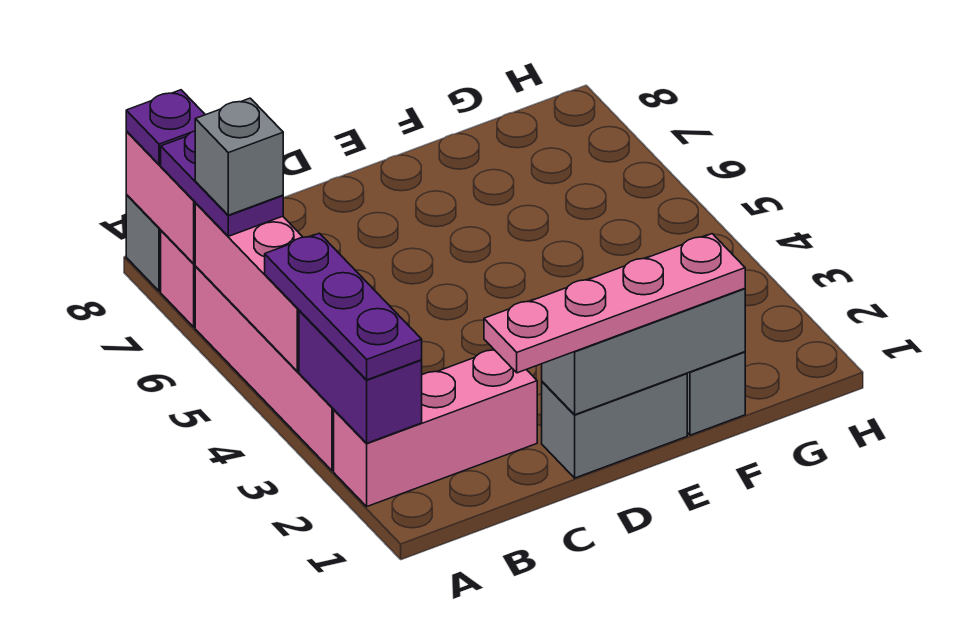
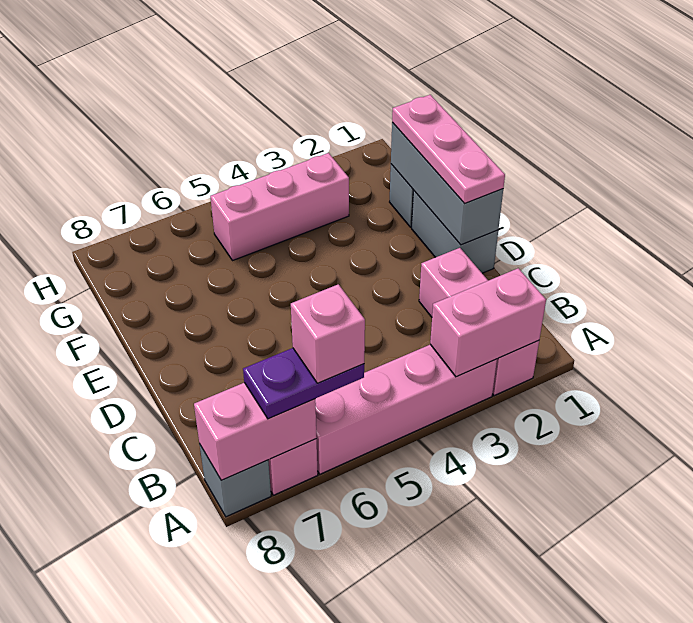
purple 1x2 brick [299,311,422,443] -> pink 1x2 brick [430,268,546,377]
purple 1x3 plate [265,233,422,380] -> none
pink 1x3 brick [195,203,302,372] -> pink 1x3 brick moved to [210,153,349,260]
grey 1x1 brick [195,98,283,215] -> pink 1x1 brick [291,284,365,383]
purple 1x1 plate [126,90,205,165] -> none
pink 1x4 plate [484,234,745,373] -> pink 1x3 plate [392,95,505,204]

